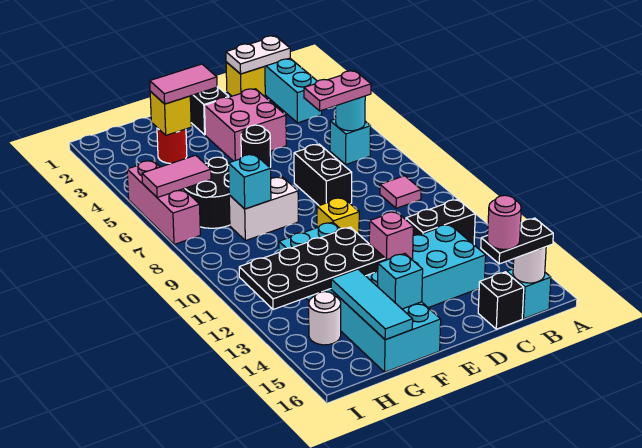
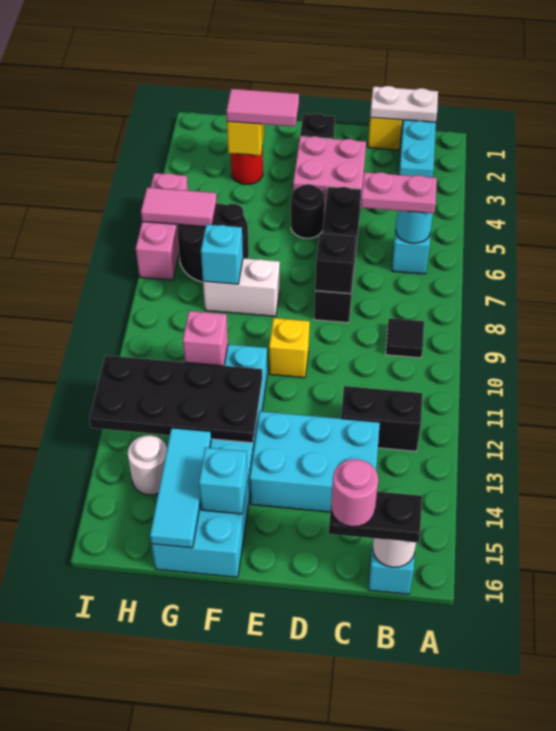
pink 1x1 tile [380,176,421,208] -> black 1x1 tile [386,318,424,358]
black 1x1 brick [478,272,524,329] -> black 1x1 brick moved to [315,234,356,294]
black 1x2 brick [294,144,352,205] -> black 1x4 brick [314,187,361,323]
pink 1x1 brick [369,211,413,260] -> pink 1x1 brick moved to [183,311,228,366]

